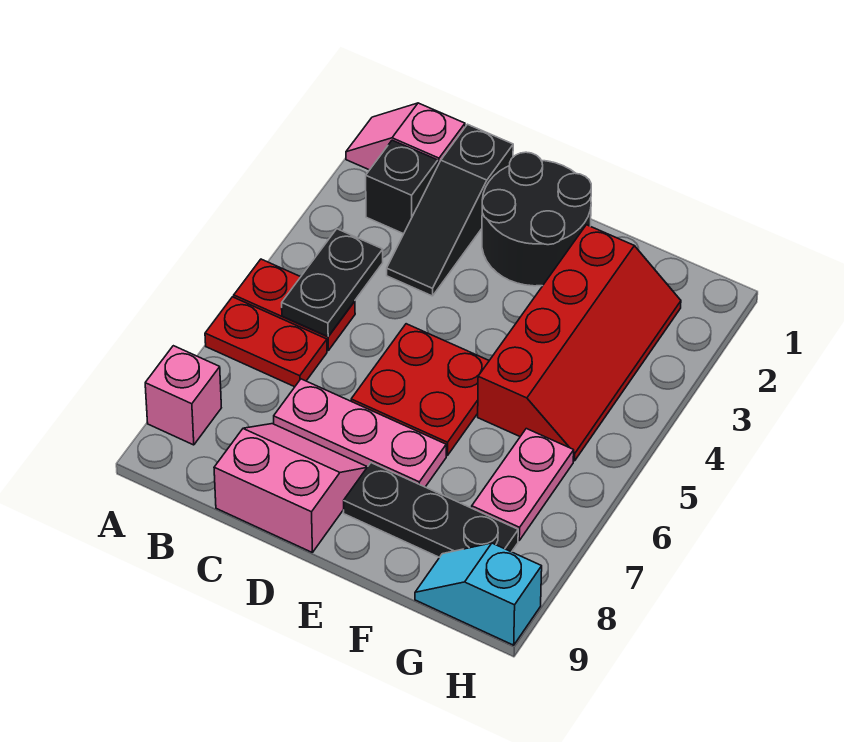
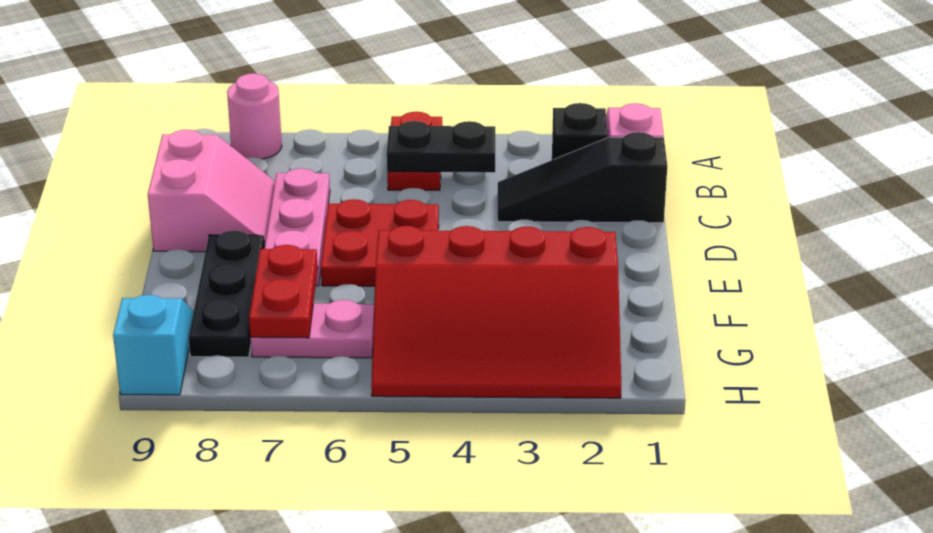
red 1x2 plate [205,297,327,387] -> red 1x2 plate moved to [249,245,318,338]
pink 1x1 brick [145,346,221,445] -> pink 1x1 round brick [227,73,282,159]
black 2x2 round brick [482,152,591,286] -> none
red 2x4 slope [478,225,681,461] -> red 3x4 slope [371,226,621,398]

